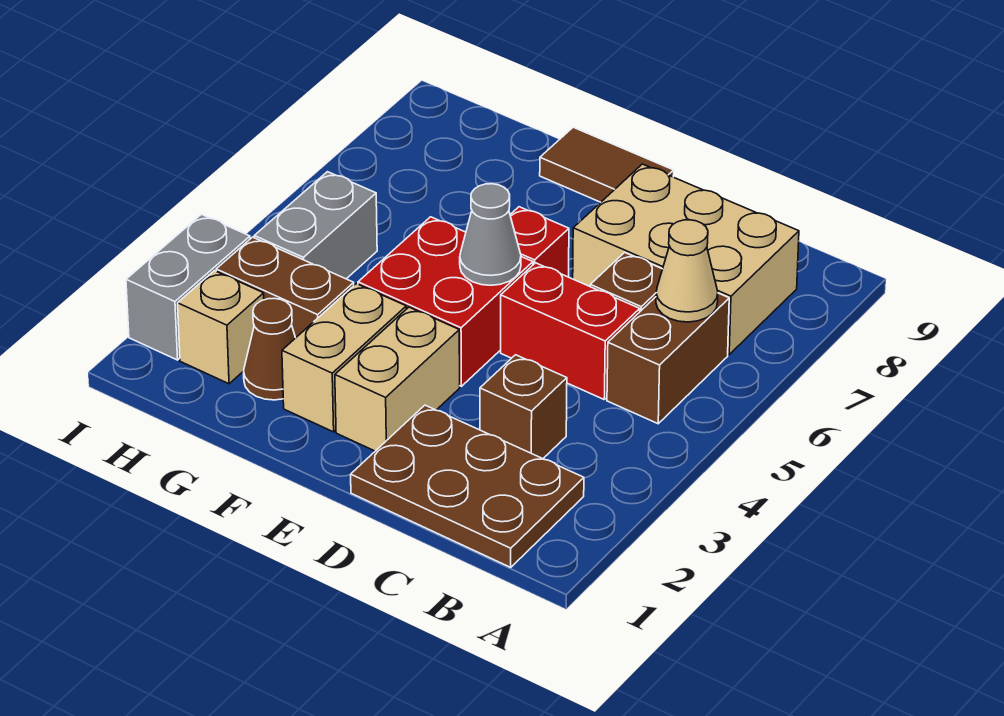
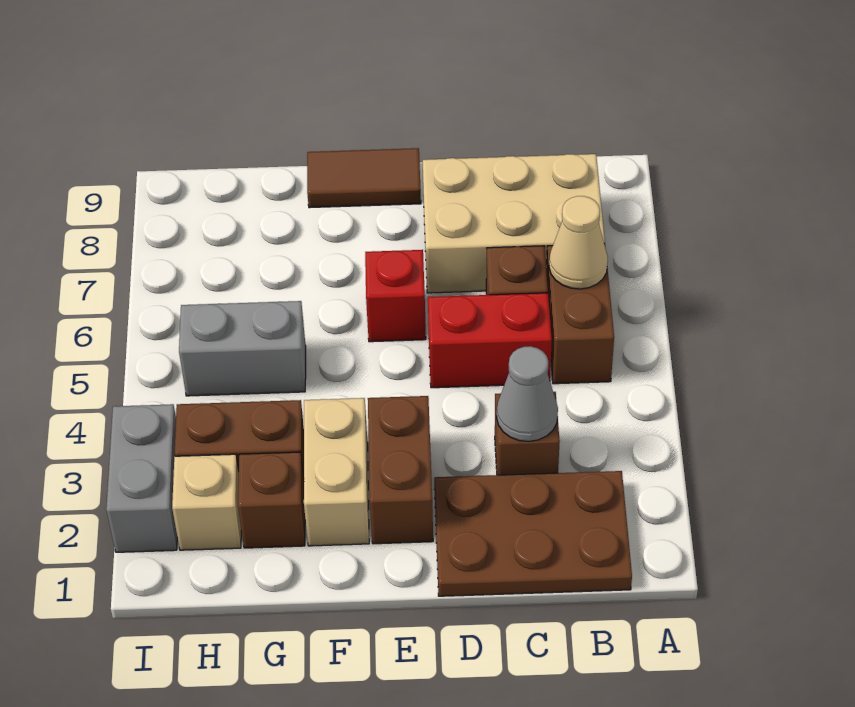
tan 1x2 brick [335,307,460,451] -> brown 1x2 brick [368,396,433,544]
red 2x2 brick [358,217,533,386] -> none
grey 1x1 cone [460,184,521,285] -> grey 1x1 cone moved to [497,346,558,441]
brown 1x1 cone [244,298,295,400] -> brown 1x1 brick [238,452,305,548]
grey 1x2 brick [254,172,377,279] -> grey 1x2 brick turned to [179,301,306,396]

